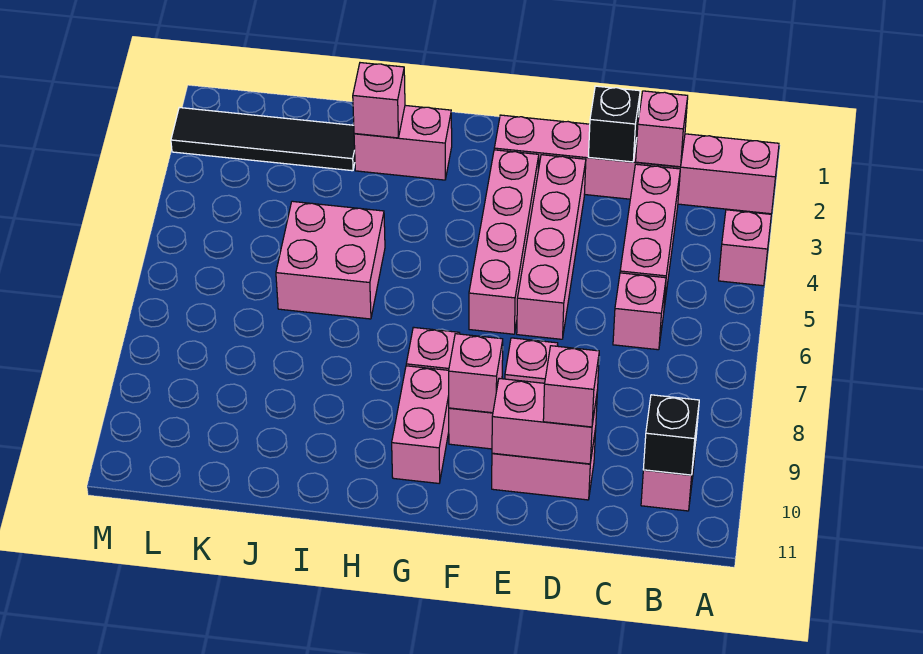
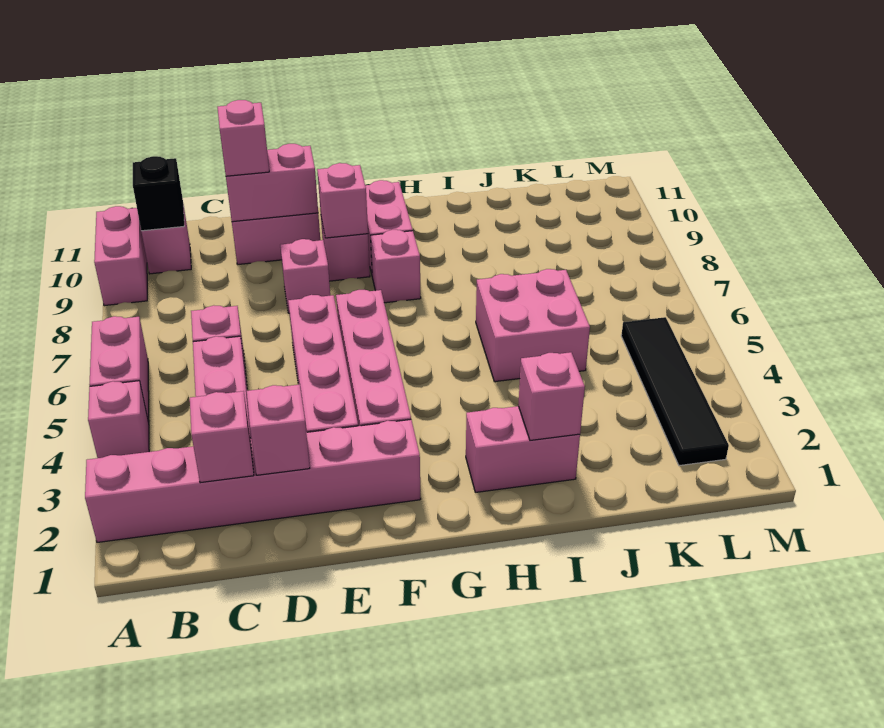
none -> pink 1x2 brick [89,316,149,423]
none -> pink 1x2 brick [94,206,147,306]
black 1x1 brick [588,86,640,162] -> pink 1x1 brick [247,384,310,475]
black 1x4 tile [171,108,355,171] -> black 1x4 tile turned to [621,317,729,466]

